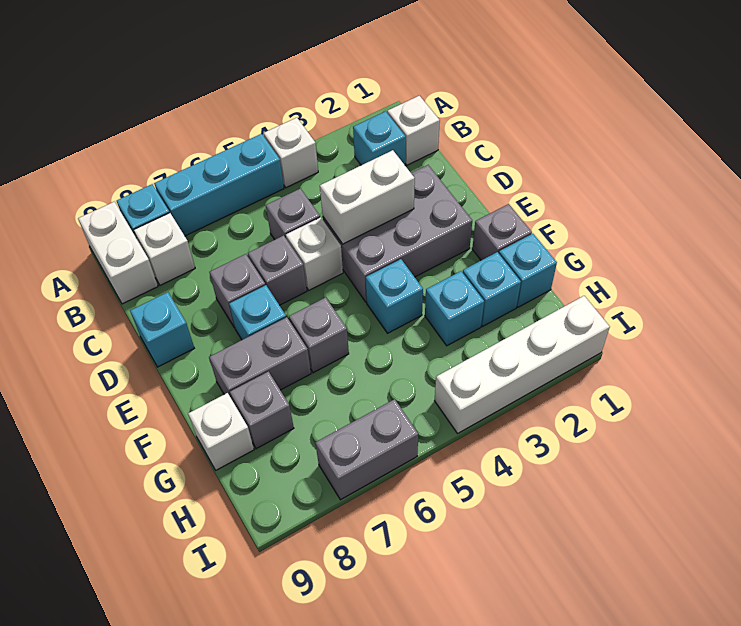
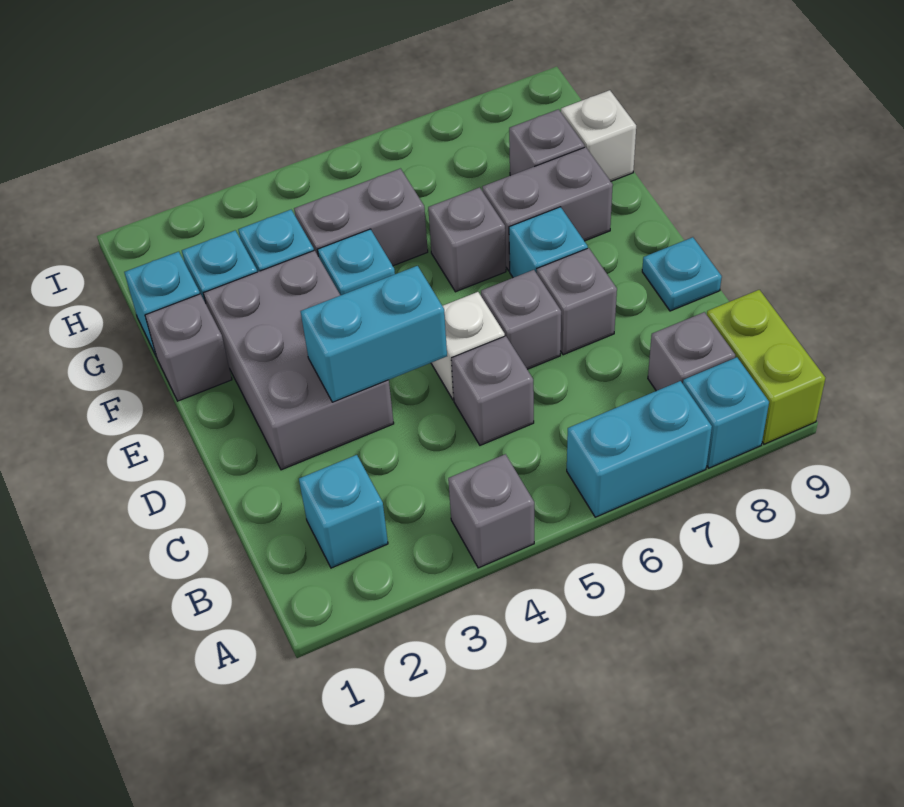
white 1x1 brick [264,118,318,188] -> grey 1x1 brick [448,454,534,568]
cyan 1x3 brick [154,134,284,236] -> cyan 1x2 brick [567,381,712,517]
white 1x2 brick [78,202,158,304] -> lime 1x2 brick [707,290,825,444]
white 1x1 brick [387,96,440,165] -> none
white 1x1 brick [134,213,195,285] -> grey 1x1 brick [648,312,735,391]
grey 2x3 brick [323,165,472,302] -> grey 2x3 brick turned to [204,250,394,470]
white 1x2 brick [320,150,415,244] -> cyan 1x2 brick [301,266,447,402]
cyan 1x1 brick [130,292,194,367] -> cyan 1x1 plate [642,237,722,311]
white 1x4 brick [435,296,610,433] -> none
grey 1x2 brick [315,399,418,500] -> grey 1x2 brick moved to [294,169,428,266]

